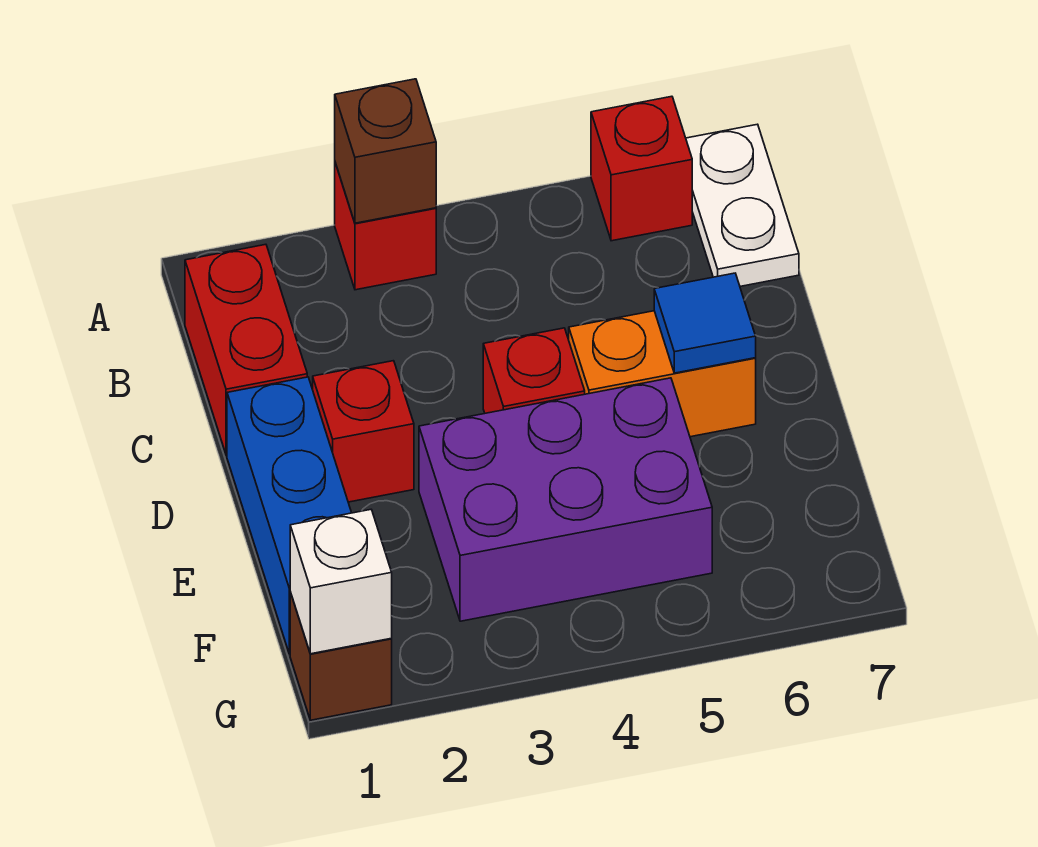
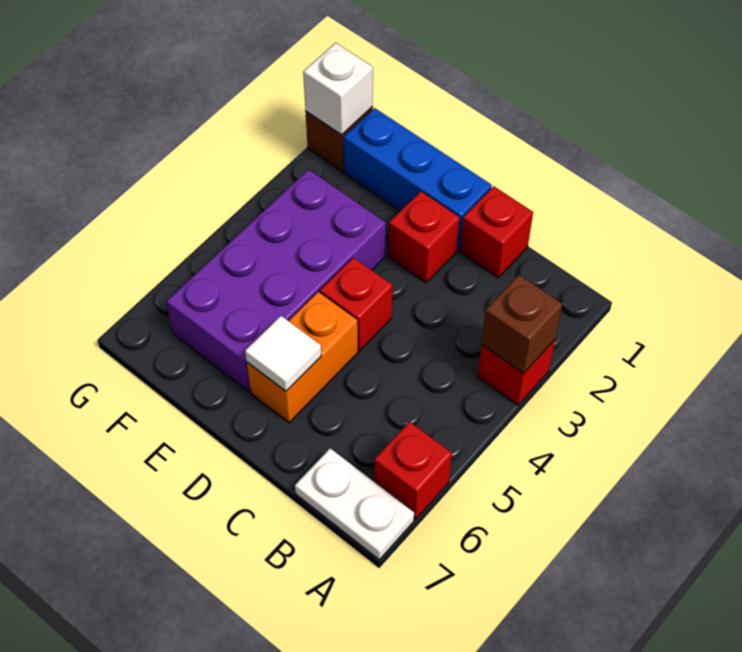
red 1x2 brick [185,244,307,455] -> red 1x1 brick [460,186,533,278]
blue 1x1 tile [654,273,756,373] -> white 1x1 tile [245,316,321,391]
purple 2x3 brick [419,378,712,621] -> purple 2x4 brick [166,169,386,392]

